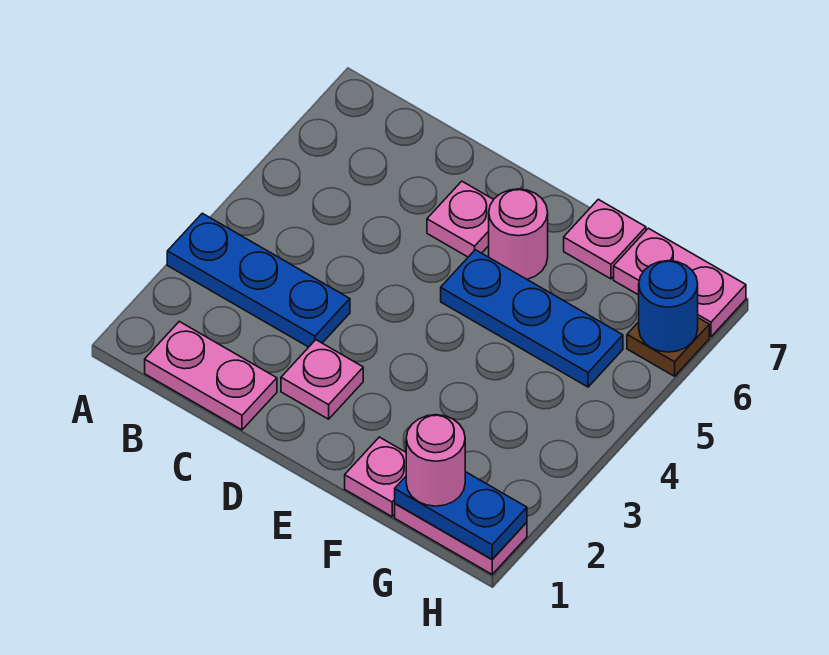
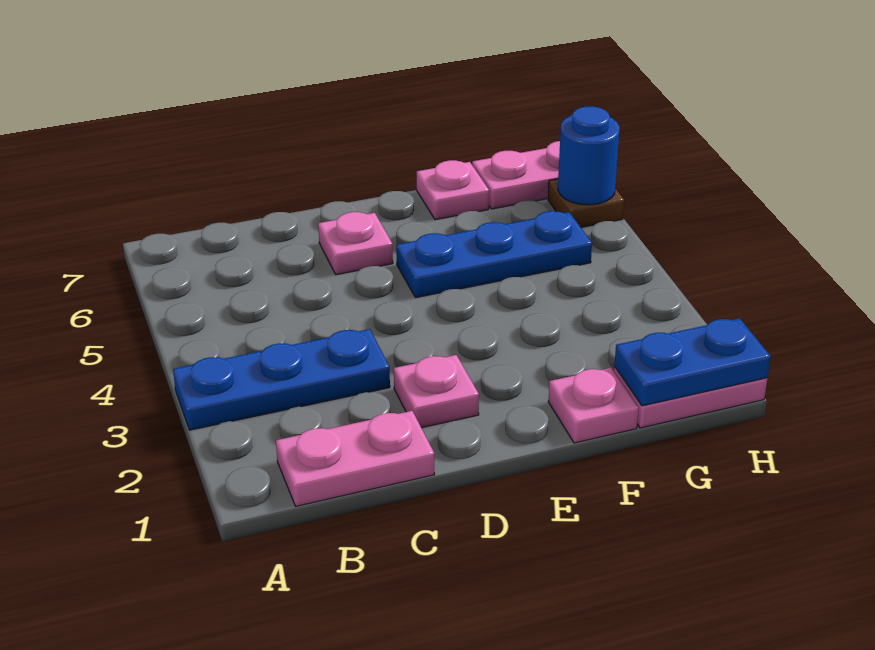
pink 1x1 round brick [489,189,548,279] -> none
pink 1x1 round brick [406,415,465,506] -> none

